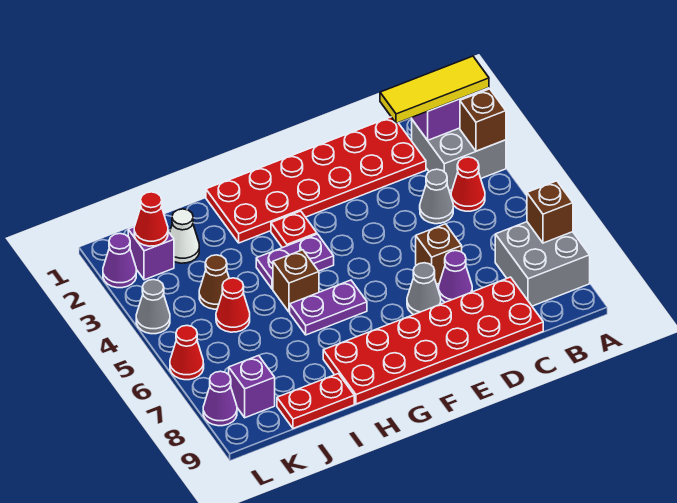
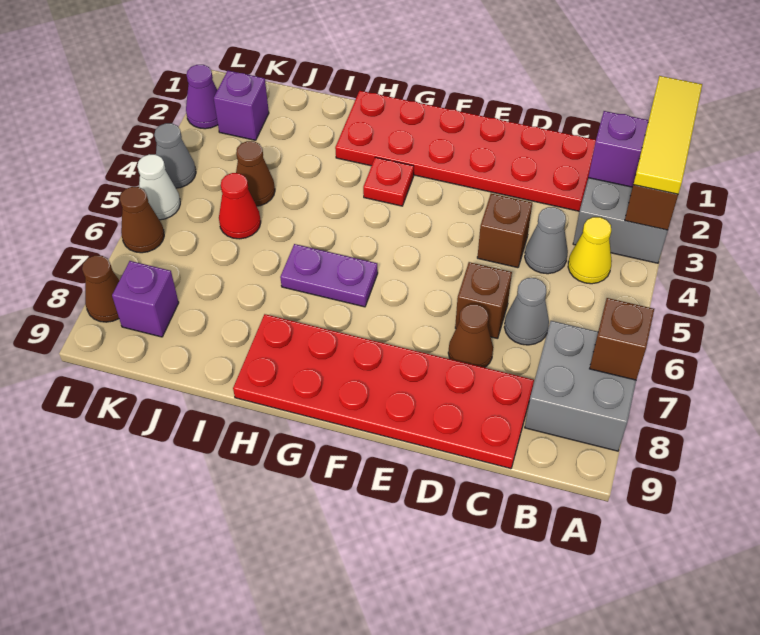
yellow 1x3 tile [380,56,489,123] -> yellow 1x3 tile turned to [633,76,702,194]
red 1x1 cone [451,157,485,211] -> yellow 1x1 cone [568,217,612,284]
purple 1x1 cone [439,251,472,302] -> brown 1x1 cone [448,304,493,368]
grey 1x1 cone [407,263,441,315] -> grey 1x1 cone moved to [504,278,549,345]
purple 1x2 plate [256,234,334,289] -> none
brown 1x1 brick [273,250,319,312] -> brown 1x1 brick moved to [477,194,532,268]
red 1x2 plate [277,374,354,428] -> none
white 1x1 cone [170,209,199,263] -> white 1x1 cone moved to [137,154,180,220]
red 1x1 cone [134,192,168,246] -> none
red 1x1 cone [170,326,204,380] -> brown 1x1 cone [120,187,164,253]
purple 1x1 cone [203,371,237,426] -> brown 1x1 cone [82,255,120,322]

